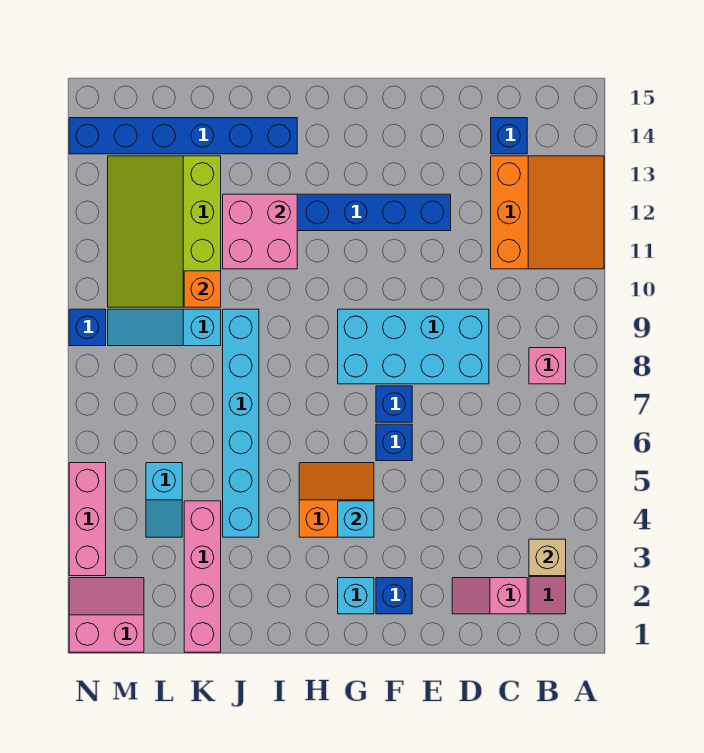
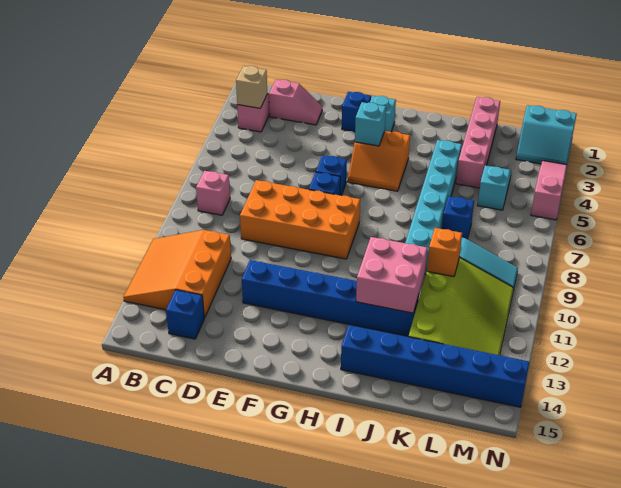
cyan 2x4 brick [338,309,489,384] -> orange 2x4 brick [240,180,360,259]
pink 2x2 slope [69,578,144,652] -> cyan 2x2 slope [516,105,577,165]
pink 1x3 brick [69,463,106,576] -> pink 1x3 slope [531,161,567,220]
blue 1x1 brick [69,309,106,346] -> blue 1x1 brick moved to [442,196,474,239]

